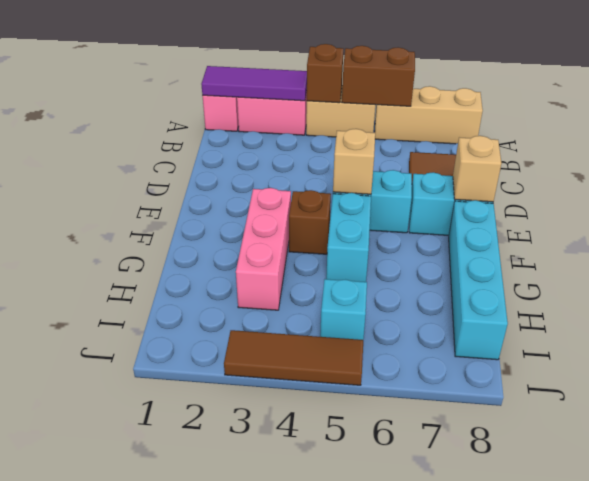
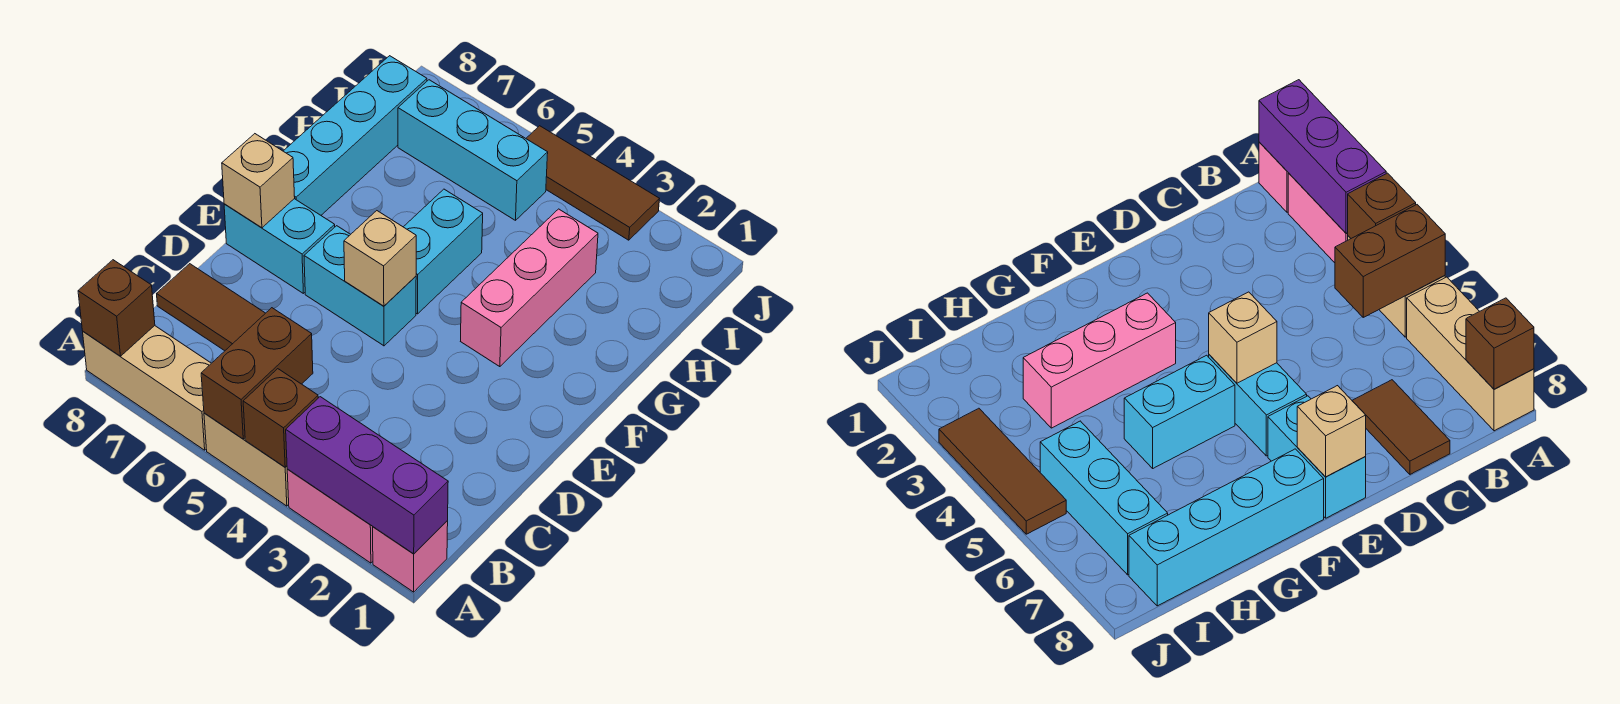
purple 1x3 tile [201,66,307,101] -> purple 1x3 brick [286,397,448,554]
brown 1x2 brick [342,46,415,106] -> brown 1x2 brick turned to [201,308,313,439]
brown 1x1 brick [289,190,331,254] -> brown 1x1 brick moved to [78,260,155,356]
cyan 1x1 brick [320,279,367,340] -> cyan 1x3 brick [398,80,548,220]

